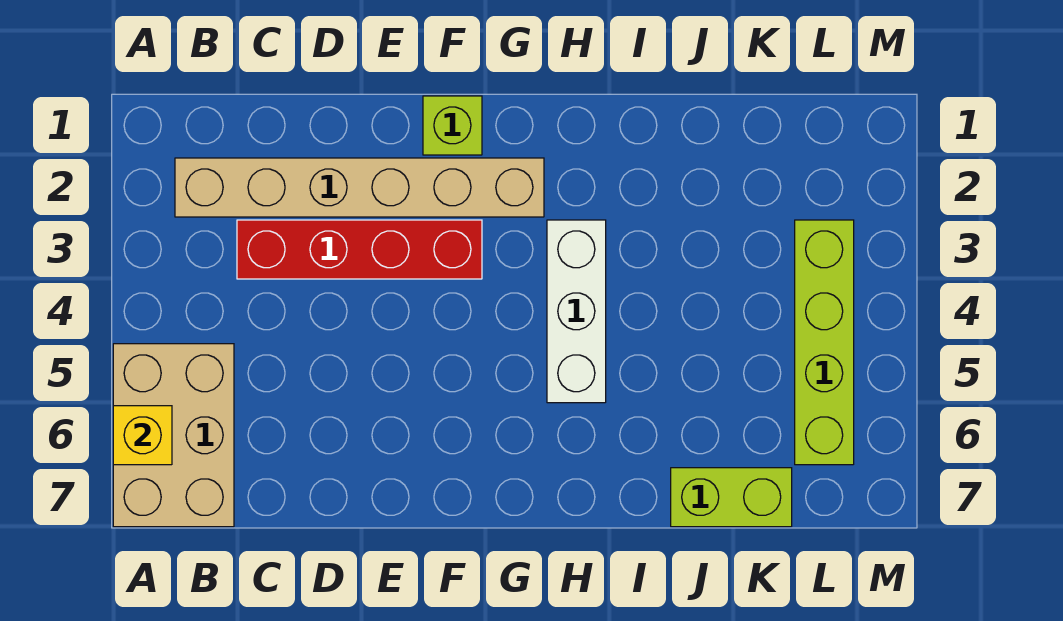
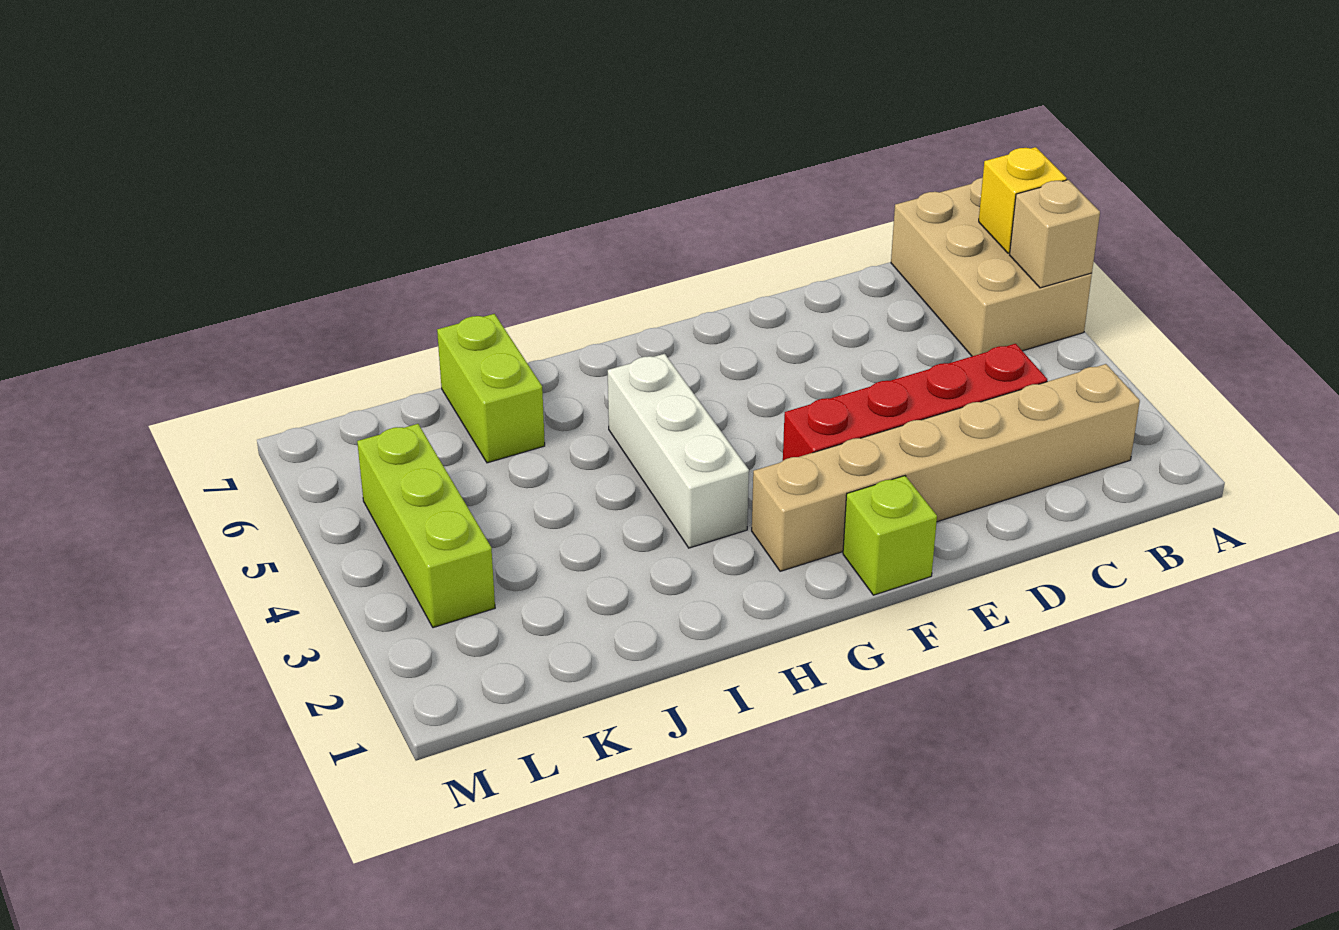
none -> tan 1x1 brick [1010,180,1100,288]
lime 1x2 brick [671,468,792,527] -> lime 1x2 brick turned to [437,314,545,463]
lime 1x4 brick [795,220,854,465] -> lime 1x3 brick [357,424,495,628]

